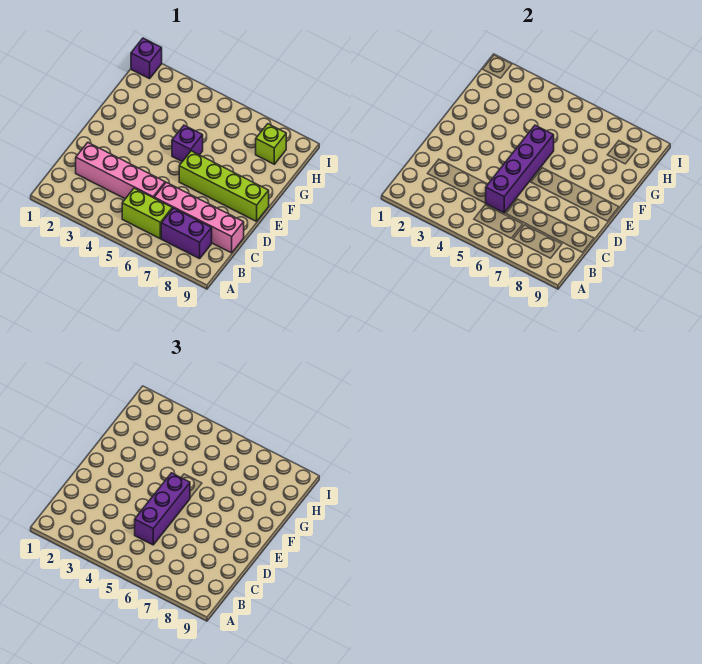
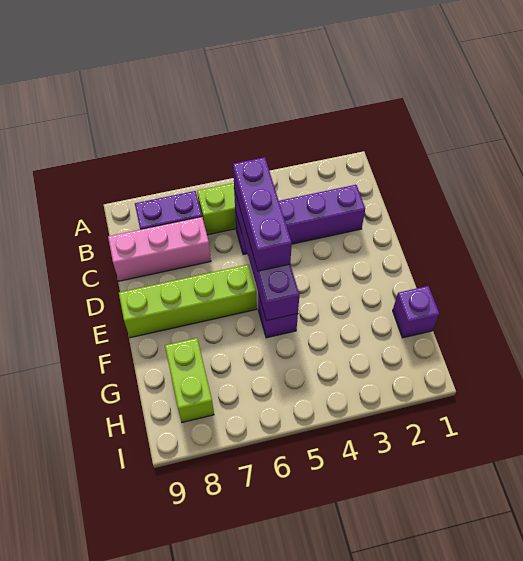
pink 1x4 brick [76,143,165,199] -> purple 1x4 brick [235,185,365,255]
pink 1x4 brick [154,182,244,253] -> pink 1x3 brick [108,217,211,281]
lime 1x1 brick [256,124,286,164] -> lime 1x2 brick [165,338,214,422]
purple 1x1 brick [131,38,162,79] -> purple 1x1 brick moved to [393,286,439,338]

